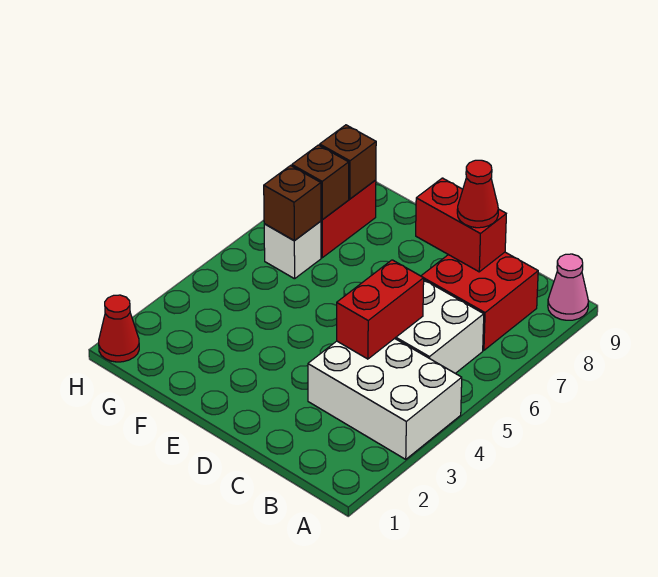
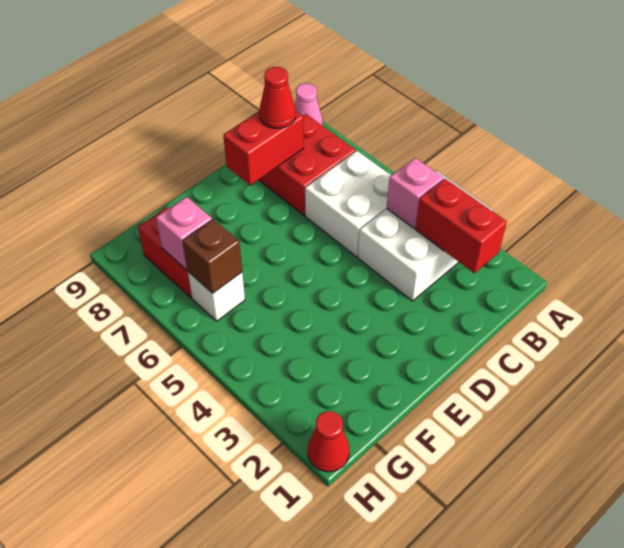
none -> pink 1x1 brick [387,158,444,228]
red 1x2 brick [337,260,424,359] -> red 1x2 brick moved to [415,179,507,273]
brown 1x1 brick [292,145,349,220] -> pink 1x1 brick [156,197,212,270]
brown 1x1 brick [320,125,376,199] -> none

